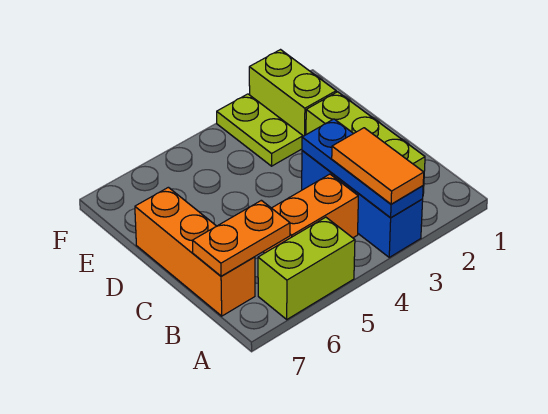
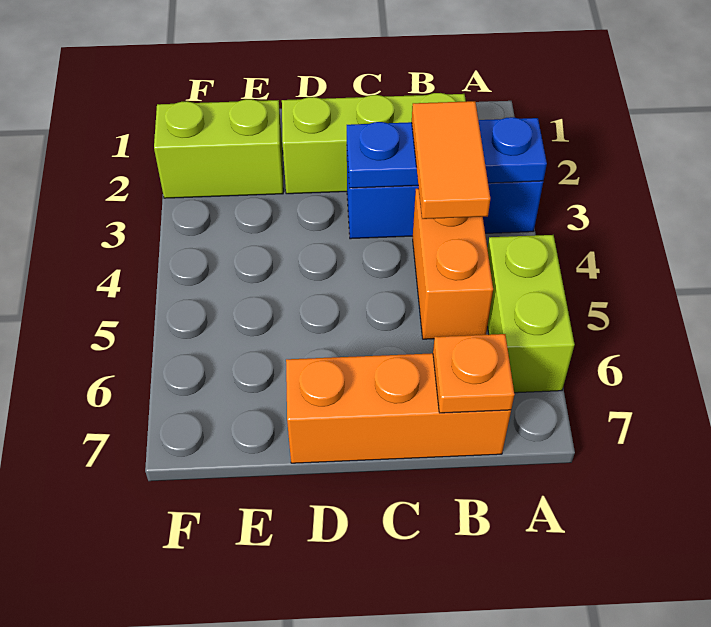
orange 1x2 tile [332,128,424,204] -> orange 1x2 tile turned to [412,101,490,219]
orange 1x2 plate [192,200,290,276] -> orange 1x1 plate [433,334,515,413]
lime 1x2 plate [217,94,303,166] -> none

